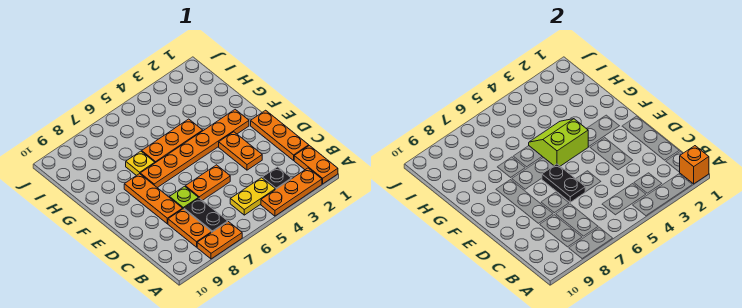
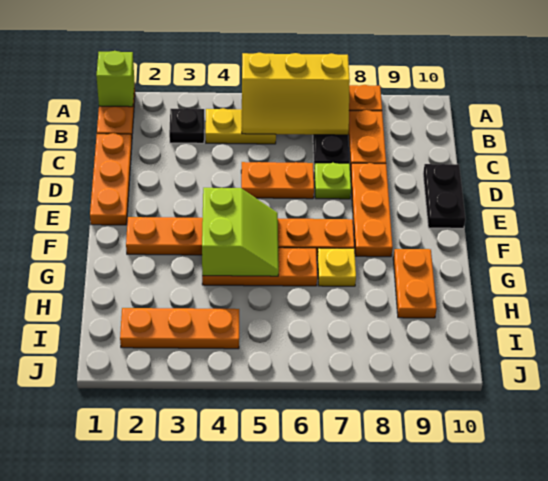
orange 1x1 brick [680,146,709,184] -> lime 1x1 brick [96,51,135,107]
orange 1x3 plate [261,168,322,216] -> orange 1x3 plate moved to [120,308,239,349]
none -> yellow 2x3 slope [242,53,350,135]
orange 1x2 plate [219,132,262,170] -> orange 1x2 plate moved to [393,249,437,318]
black 1x2 plate [542,164,585,202] -> black 1x2 plate moved to [423,164,465,228]
lime 2x2 slope [529,119,588,166] -> lime 2x2 slope turned to [202,188,279,276]

